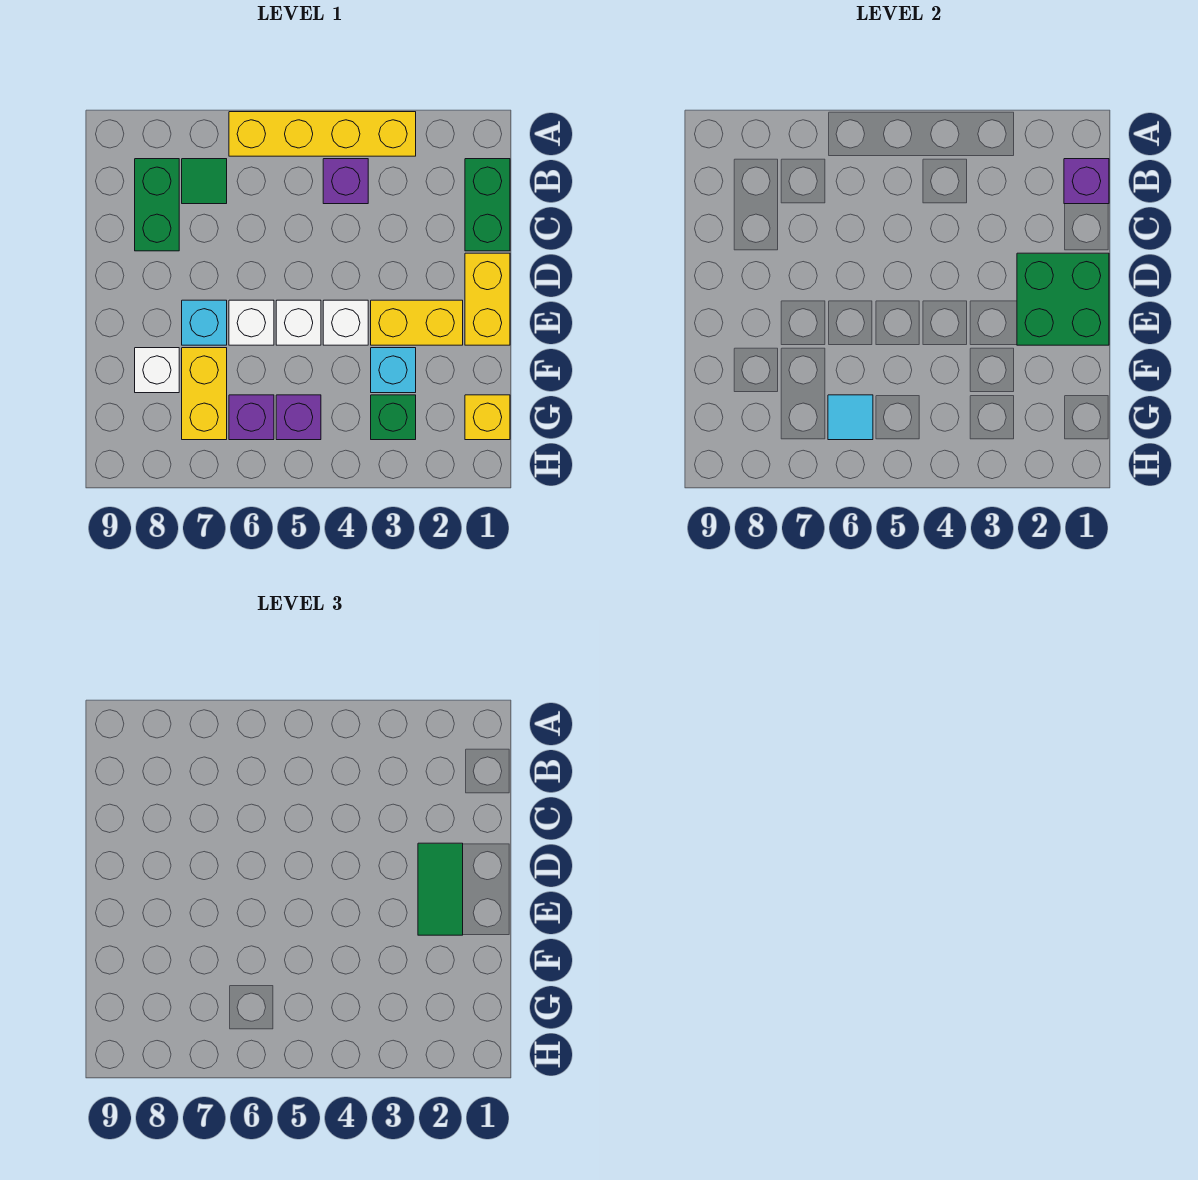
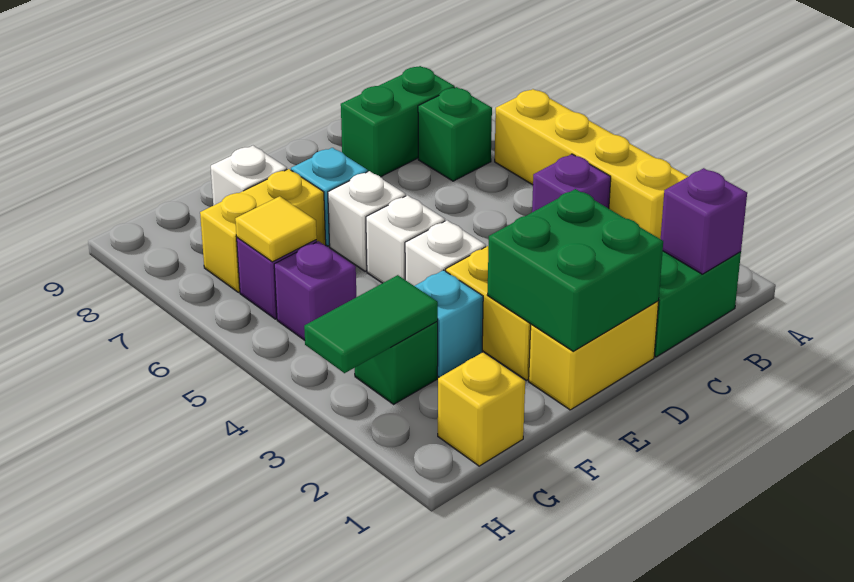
green 1x1 tile [182,159,227,204] -> green 1x1 brick [418,87,492,181]
green 1x2 tile [418,843,463,935] -> green 1x2 tile moved to [304,275,438,373]
cyan 1x1 tile [828,395,873,440] -> yellow 1x1 tile [235,196,317,262]

